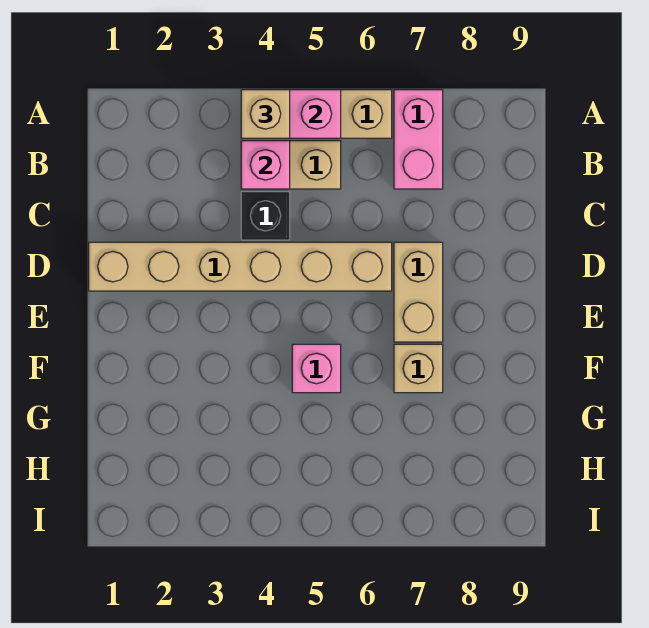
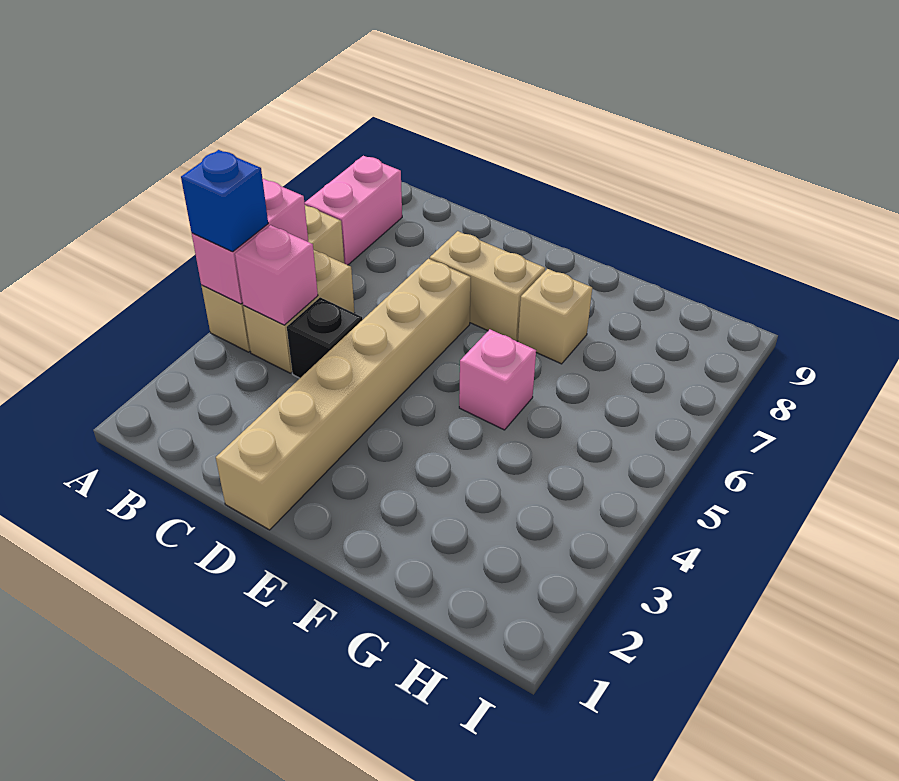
tan 1x1 brick [241,90,290,138] -> blue 1x1 brick [181,150,268,252]
pink 1x2 brick [394,90,443,189] -> pink 1x2 brick turned to [305,156,402,265]

